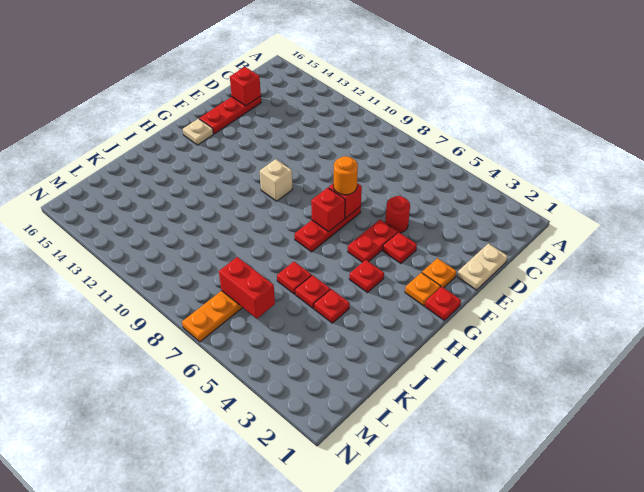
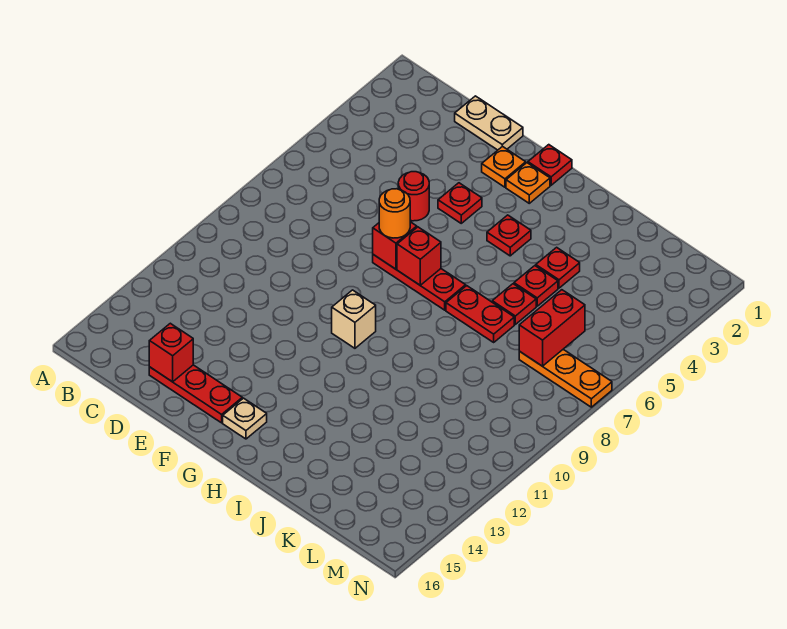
red 1x2 plate [348,220,398,262] -> red 1x2 plate moved to [446,286,514,342]

